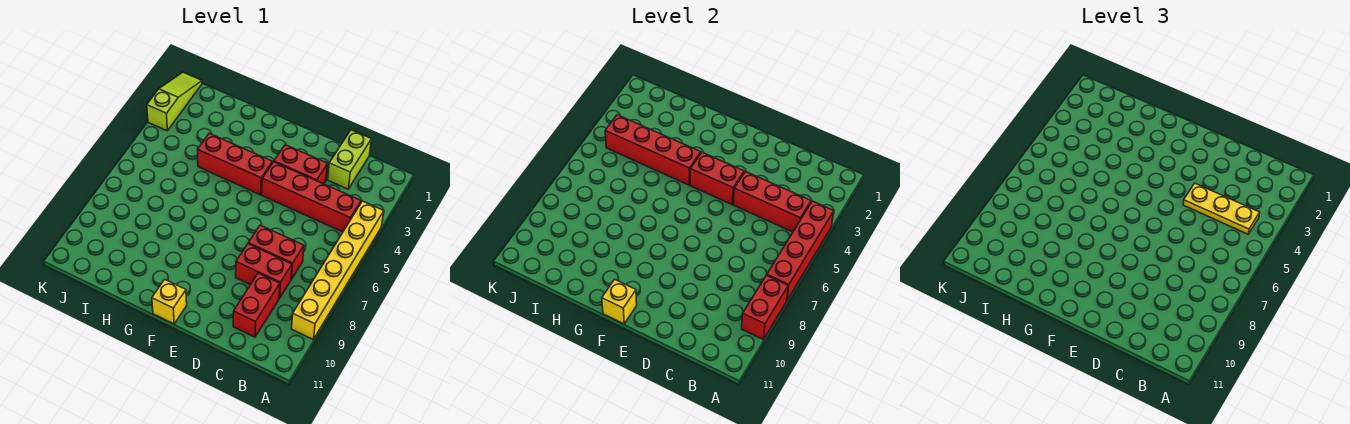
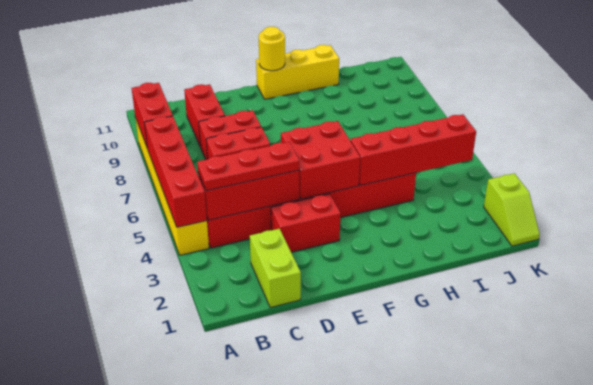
yellow 1x3 plate [1183,183,1260,234] -> red 1x3 plate [197,142,299,191]
red 1x2 brick [690,152,744,204] -> red 2x2 brick [281,121,360,199]
yellow 1x1 brick [152,279,187,324] -> yellow 1x3 brick [256,45,339,99]
yellow 1x1 brick [602,279,637,324] -> yellow 1x1 round brick [259,27,285,71]
lime 1x3 slope [147,72,202,131] -> lime 1x2 slope [484,173,540,246]

